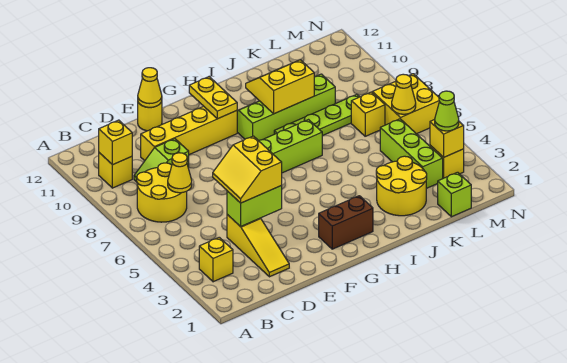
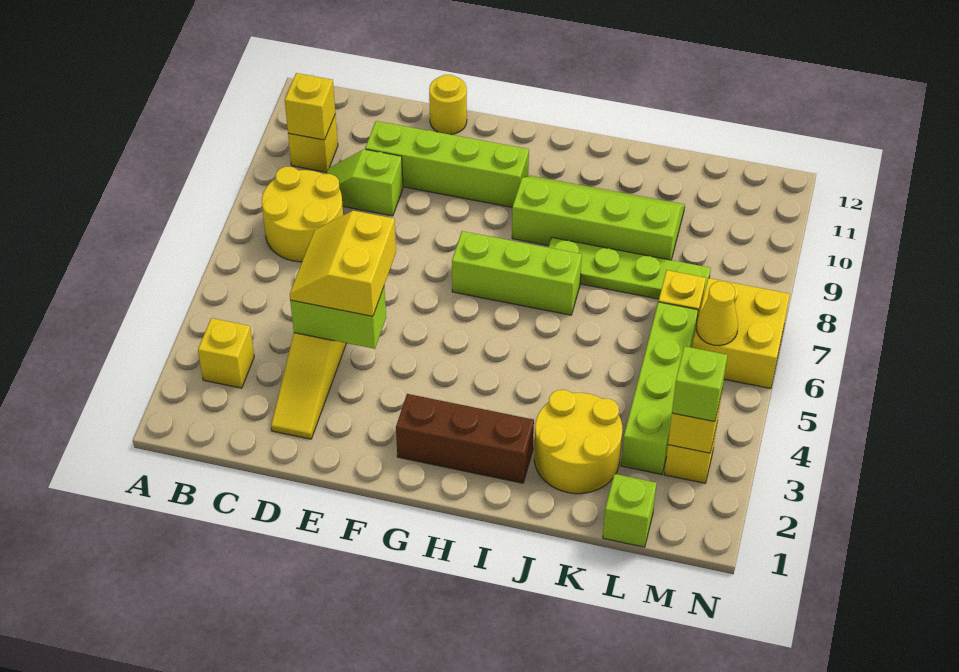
yellow 1x1 cone [168,153,192,193] -> none
yellow 1x4 brick [141,106,237,161] -> lime 1x4 brick [365,121,529,207]
yellow 1x1 cone [138,68,162,107] -> none
brown 1x2 brick [319,196,373,249] -> brown 1x3 brick [396,394,534,483]
yellow 1x2 plate [189,77,237,119] -> none
yellow 2x2 slope [246,60,314,114] -> none
lime 1x3 brick [380,119,443,188] -> lime 1x4 brick [621,302,698,474]
lime 1x1 cone [435,91,459,131] -> lime 1x1 brick [672,346,727,422]

